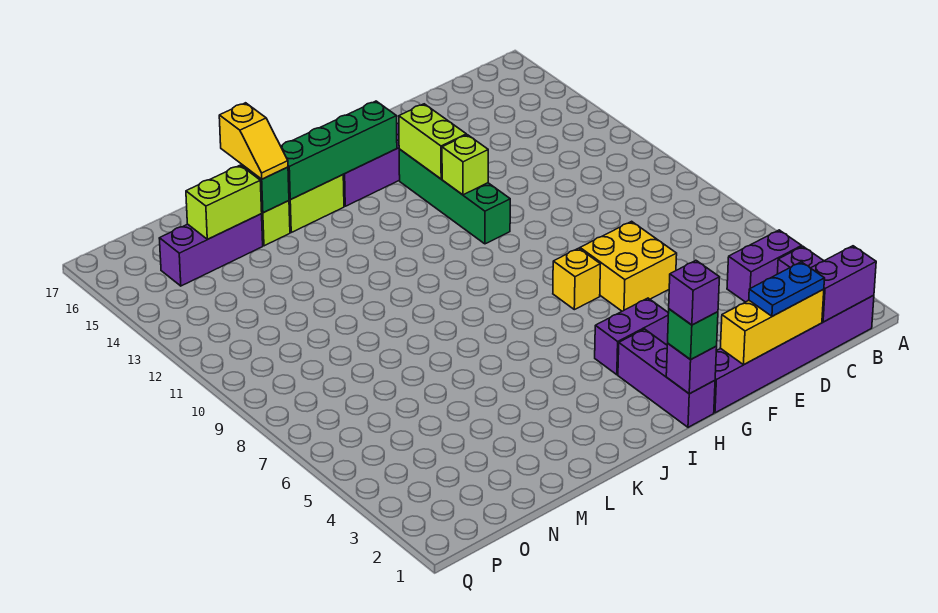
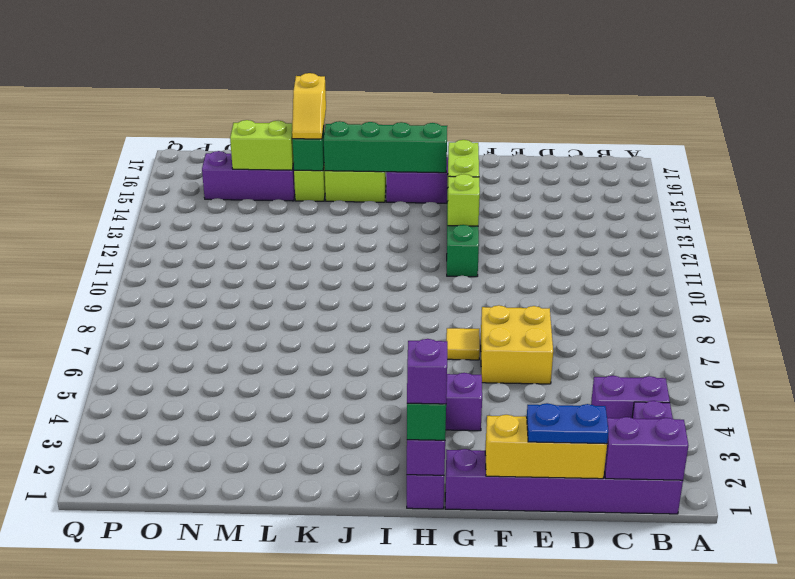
yellow 1x1 brick [553,248,600,310] -> yellow 1x1 tile [446,328,480,360]

